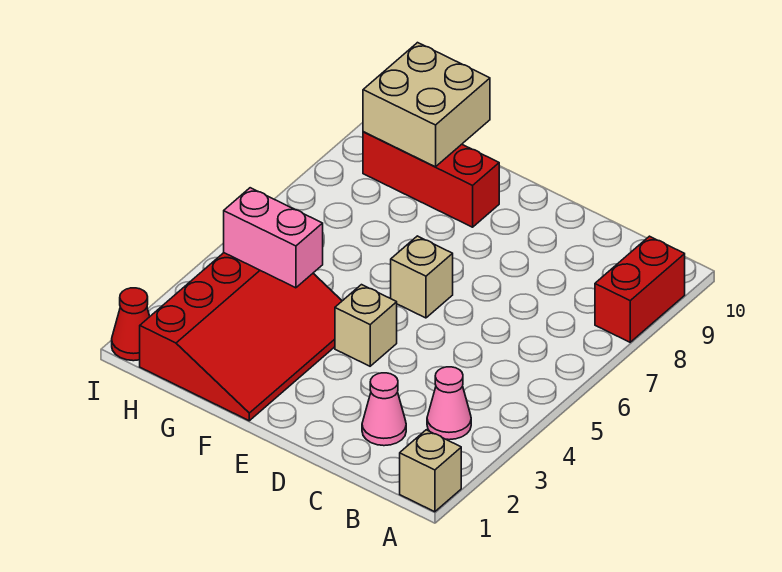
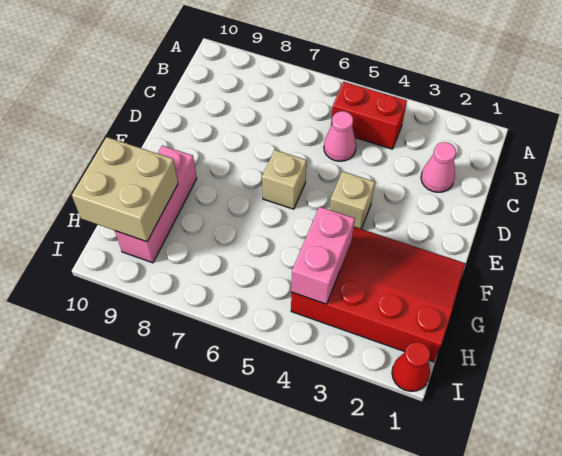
tan 1x1 brick [400,430,461,512] -> none
red 1x2 brick [595,236,685,342] -> red 1x2 brick moved to [331,82,407,149]
pink 1x1 cone [427,367,471,440] -> pink 1x1 cone moved to [324,111,356,161]
red 1x3 brick [363,132,499,227] -> pink 1x3 brick [115,146,197,263]

